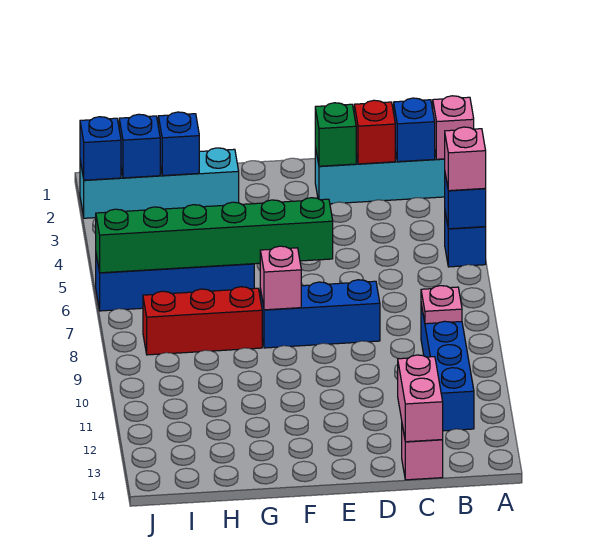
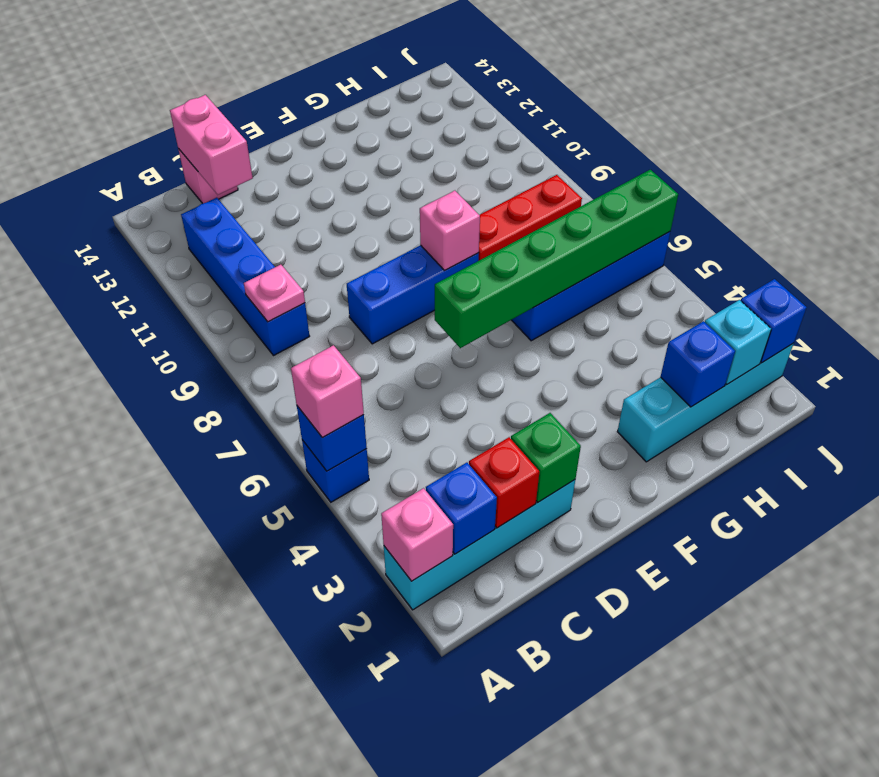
blue 1x1 brick [119,114,160,178] -> cyan 1x1 brick [705,300,771,384]

